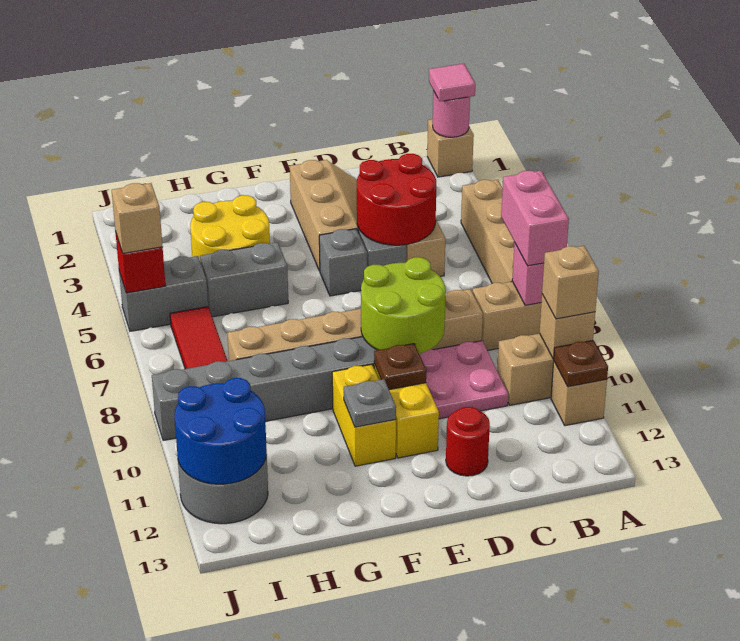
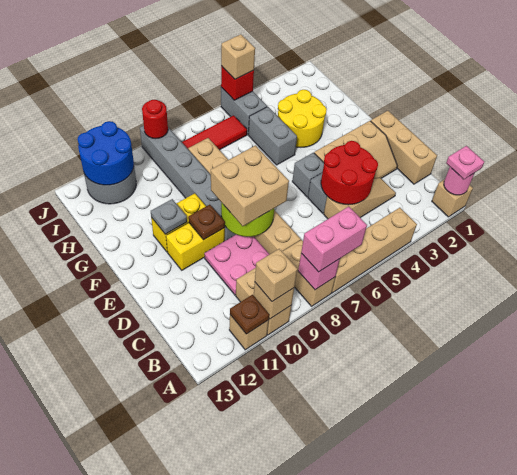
pink 1x1 tile [429,64,475,101] -> pink 1x1 plate [446,146,484,179]
none -> tan 1x3 brick [371,111,437,184]
none -> tan 2x2 brick [211,146,289,226]
red 1x1 round brick [446,407,490,476] -> red 1x1 round brick moved to [142,100,168,139]

